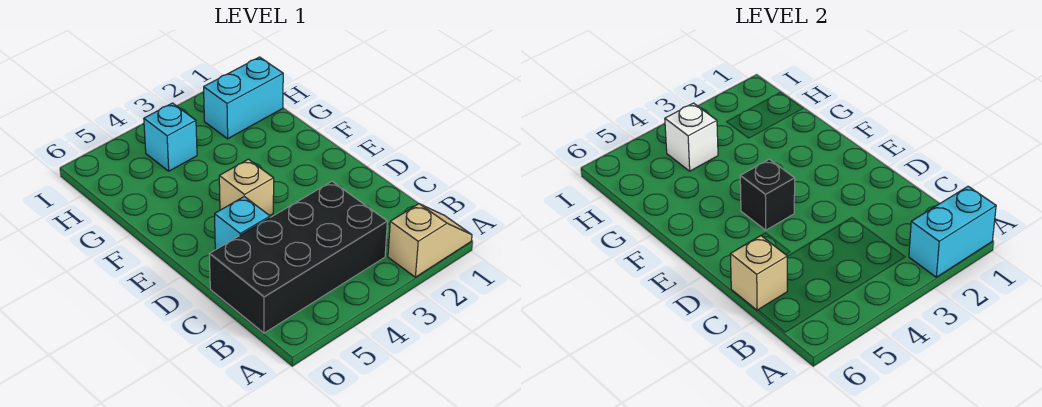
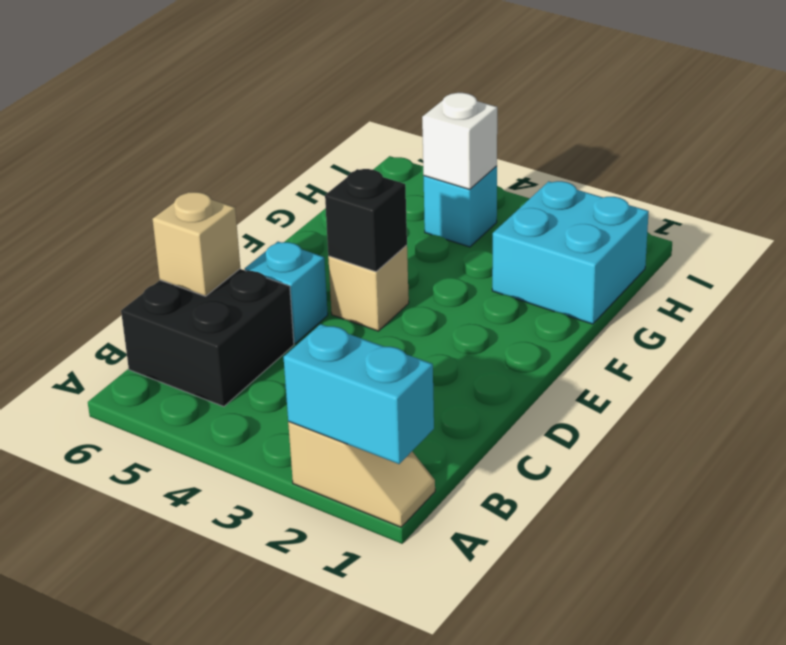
black 2x4 brick [209,181,387,333] -> black 2x2 brick [121,269,294,407]
cyan 1x2 brick [204,57,283,139] -> cyan 2x2 brick [492,181,649,324]

